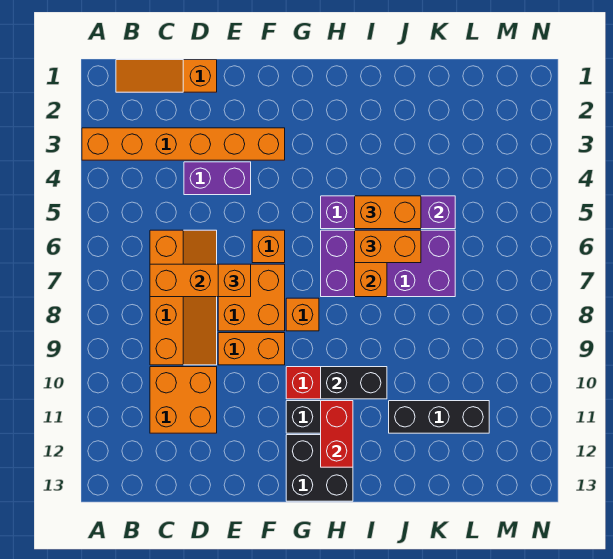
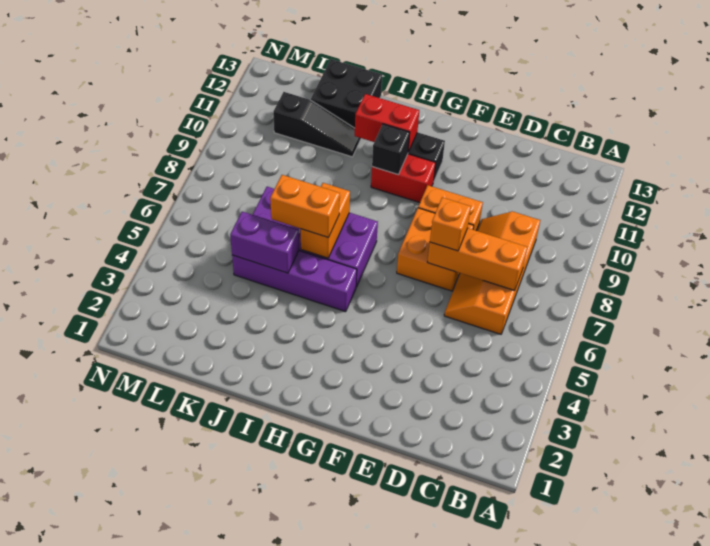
orange 1x6 brick [82,128,285,160] -> none
orange 1x3 slope [116,60,217,92] -> none
orange 2x2 brick [150,367,217,433] -> none
purple 1x2 brick [184,162,251,195] -> none
orange 1x1 brick [252,230,285,263] -> none
orange 1x1 brick [286,298,319,331] -> none
black 2x2 brick [286,435,353,501] -> black 2x2 brick moved to [311,59,382,128]
black 1x2 brick [321,367,387,399] -> black 1x1 brick [372,124,410,175]
red 1x2 brick [321,401,353,467] -> red 1x2 brick turned to [355,94,419,152]
orange 1x2 brick [355,196,421,229] -> none
black 1x3 brick [389,401,489,433] -> black 1x3 slope [273,92,361,157]

